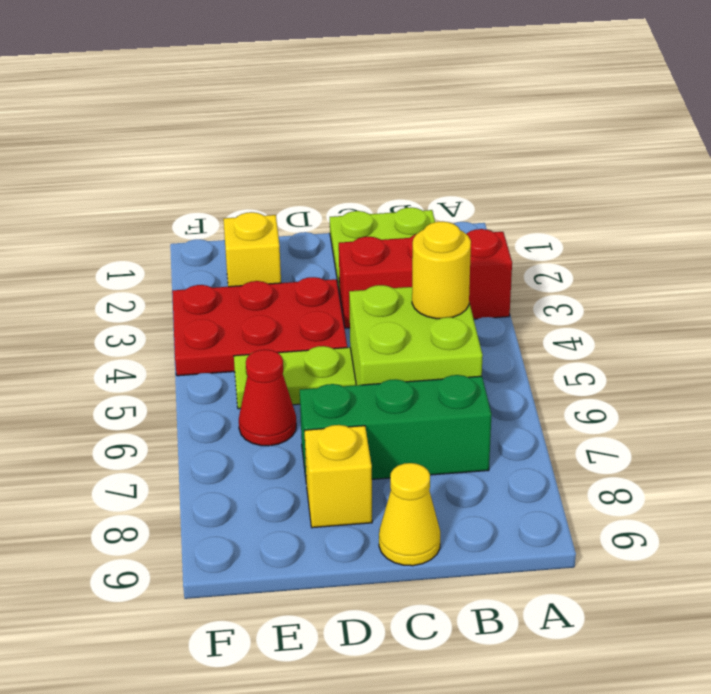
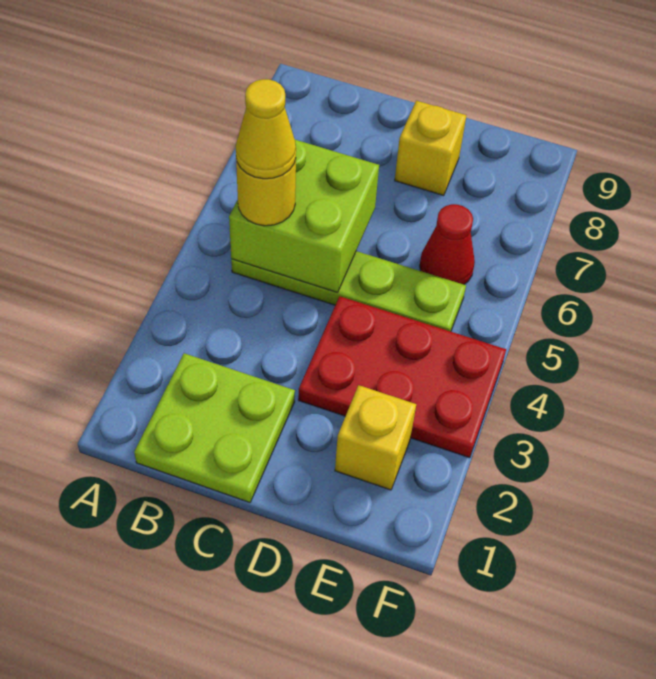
red 1x3 brick [339,229,512,328] -> none
green 1x3 brick [300,375,491,479] -> none
yellow 1x1 cone [379,463,440,566] -> yellow 1x1 cone moved to [236,79,296,179]

